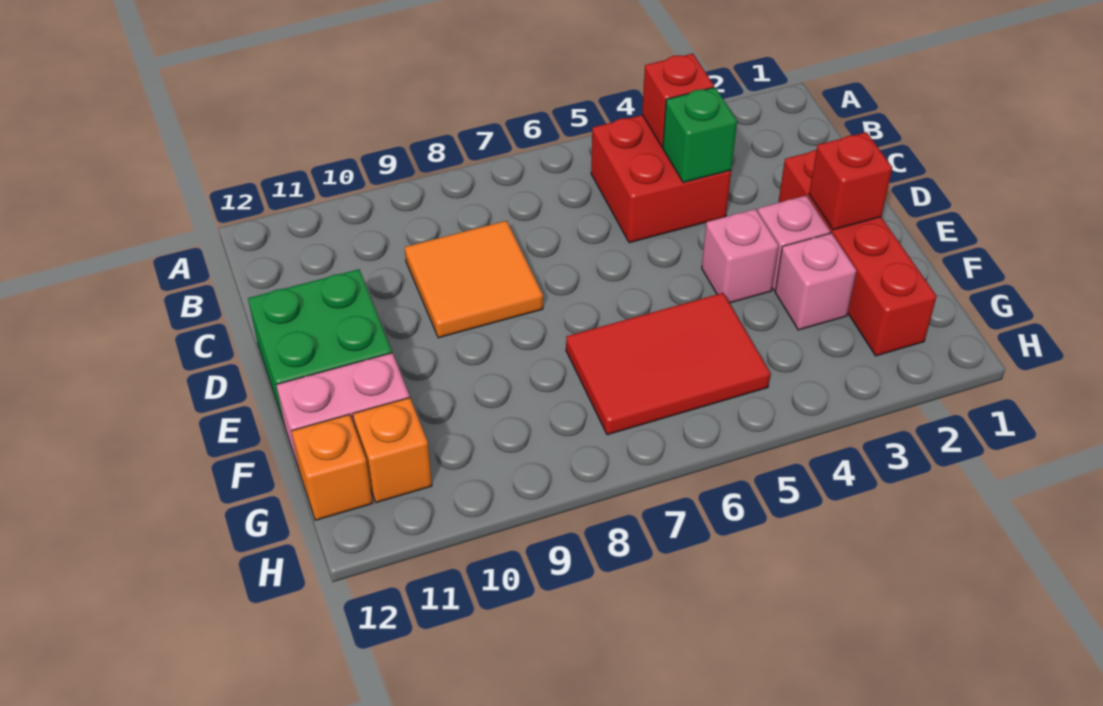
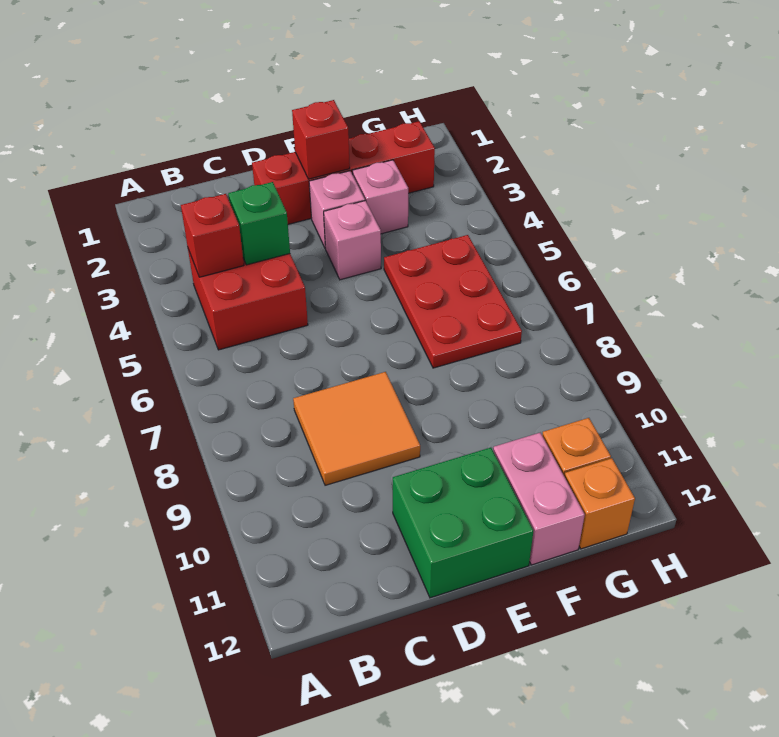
red 2x3 tile [566,293,770,435] -> red 2x3 plate [384,235,522,368]

